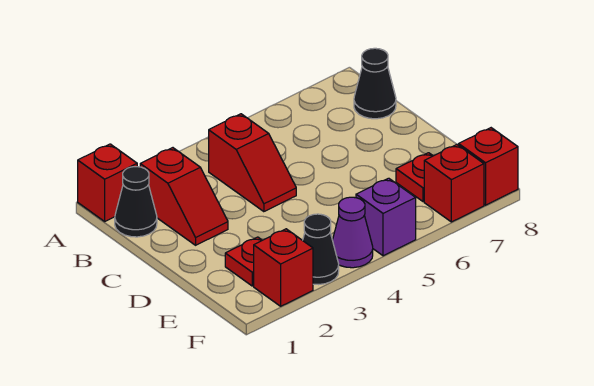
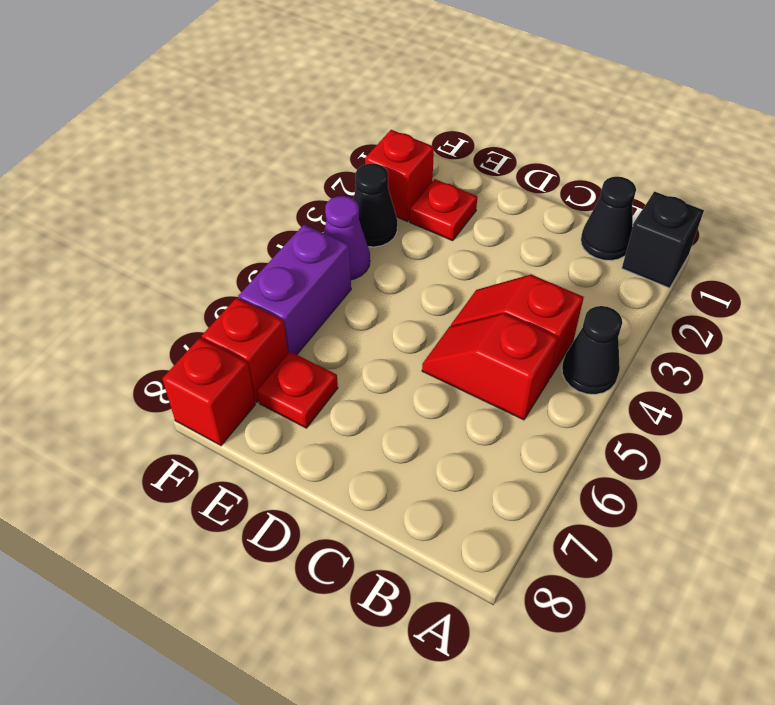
red 1x1 brick [78,144,137,221] -> black 1x1 brick [622,191,704,288]
red 1x2 slope [140,148,228,245] -> red 1x2 slope moved to [422,313,558,420]
black 1x1 cone [354,48,396,119] -> black 1x1 cone moved to [562,306,622,394]
purple 1x1 brick [356,178,416,256] -> purple 1x2 brick [238,225,351,355]

